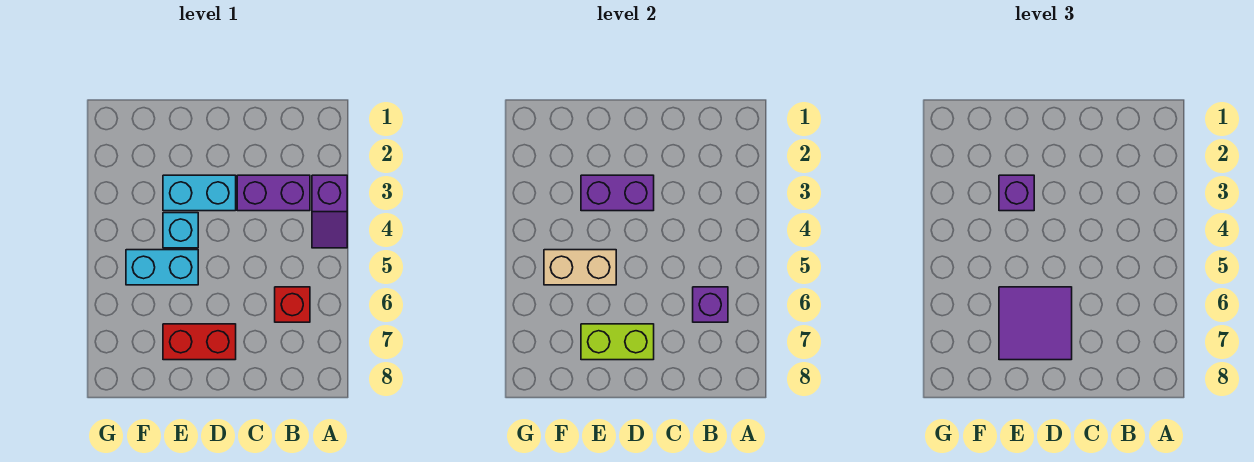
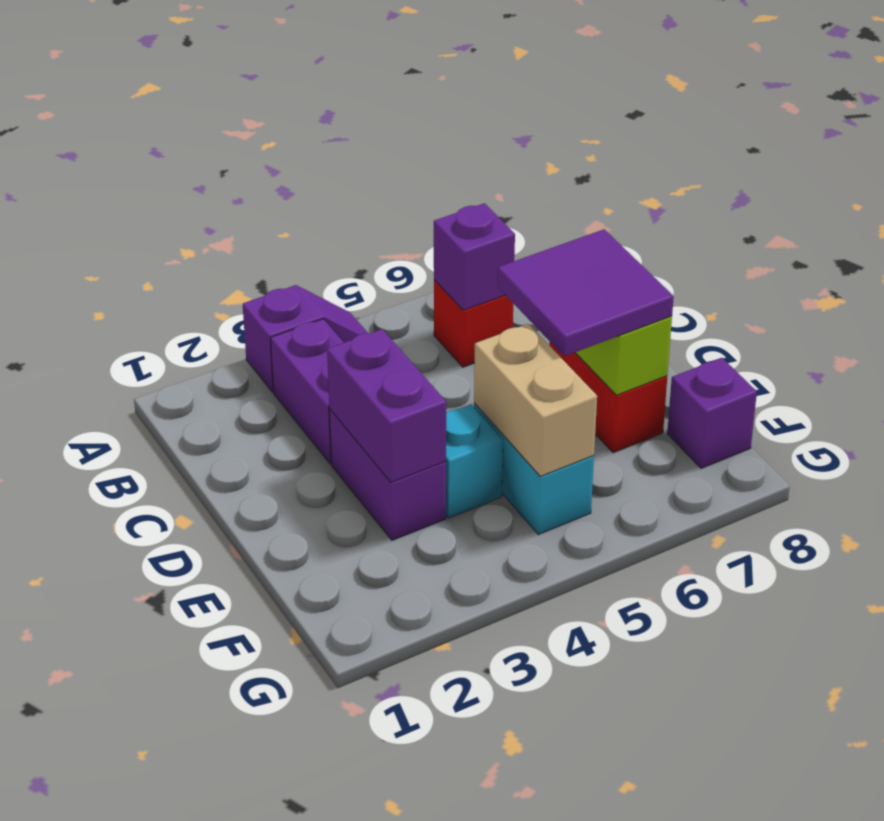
cyan 1x2 brick [163,175,236,211] -> purple 1x2 brick [329,409,446,540]
purple 1x1 brick [999,175,1034,211] -> purple 1x1 brick moved to [667,358,757,468]

